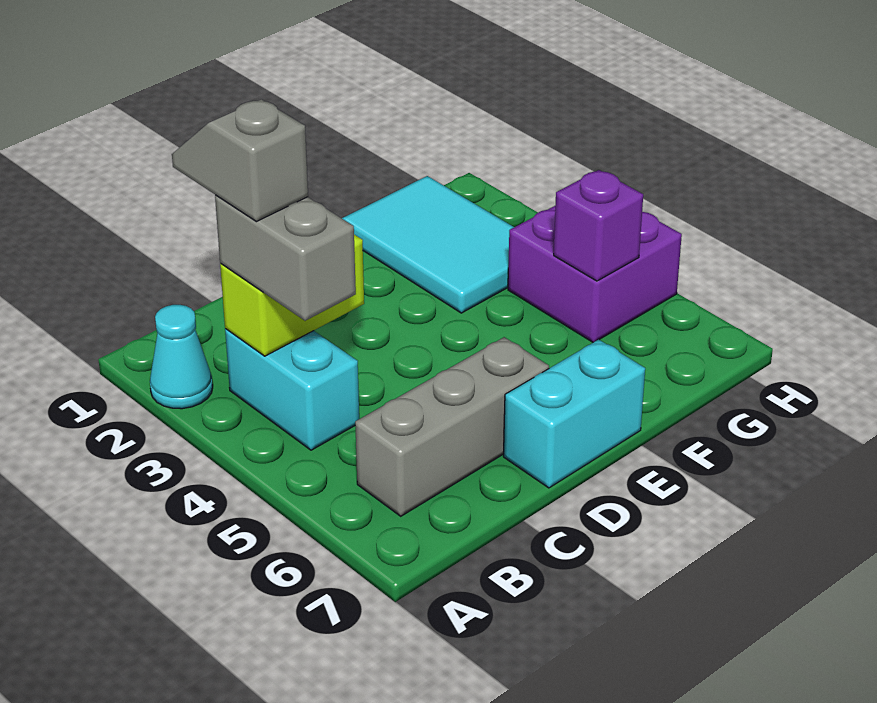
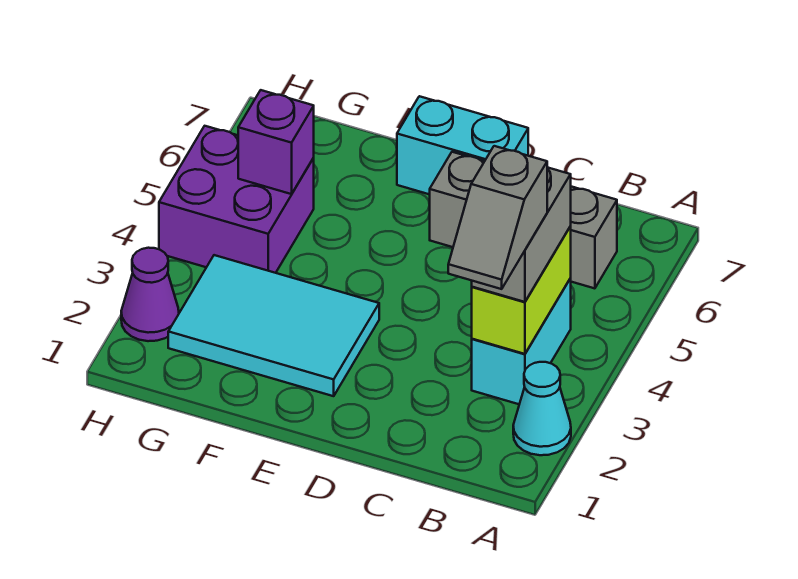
lime 1x2 brick [220,235,364,356] -> lime 1x2 brick turned to [472,226,571,354]
cyan 2x3 tile [342,176,514,313] -> cyan 2x3 tile turned to [168,255,379,396]
none -> purple 1x1 cone [121,248,179,341]

